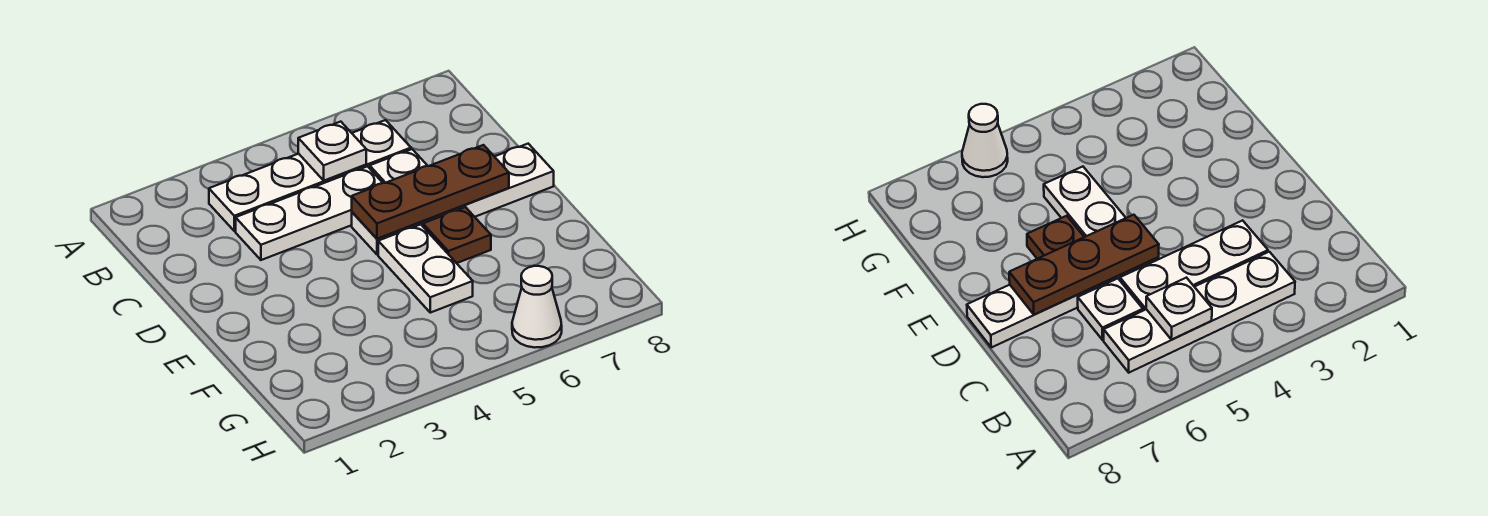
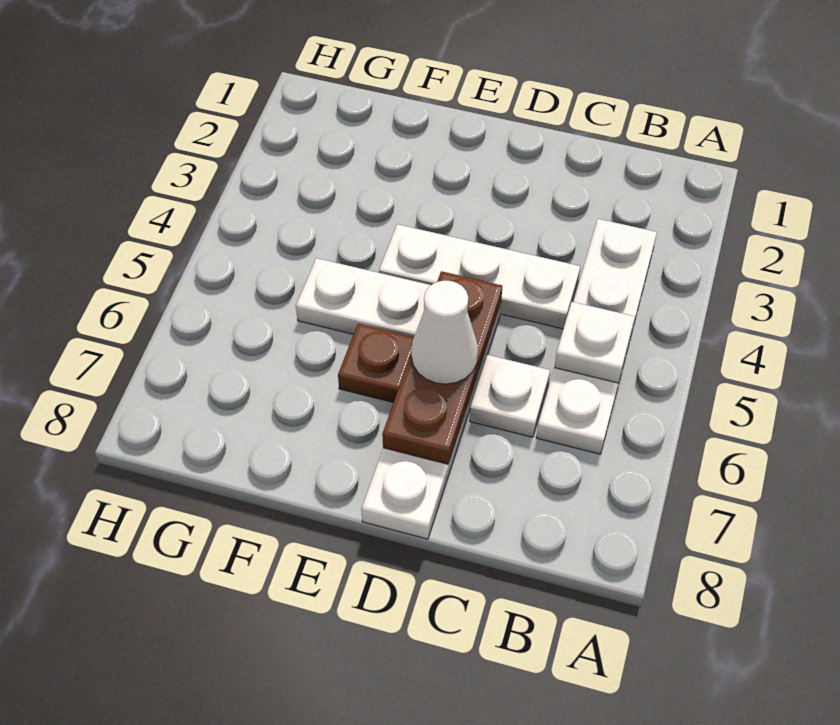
white 1x3 plate [236,166,382,260] -> white 1x3 plate turned to [379,224,580,329]
white 1x1 cone [512,266,562,348] -> white 1x1 cone moved to [411,281,478,384]

